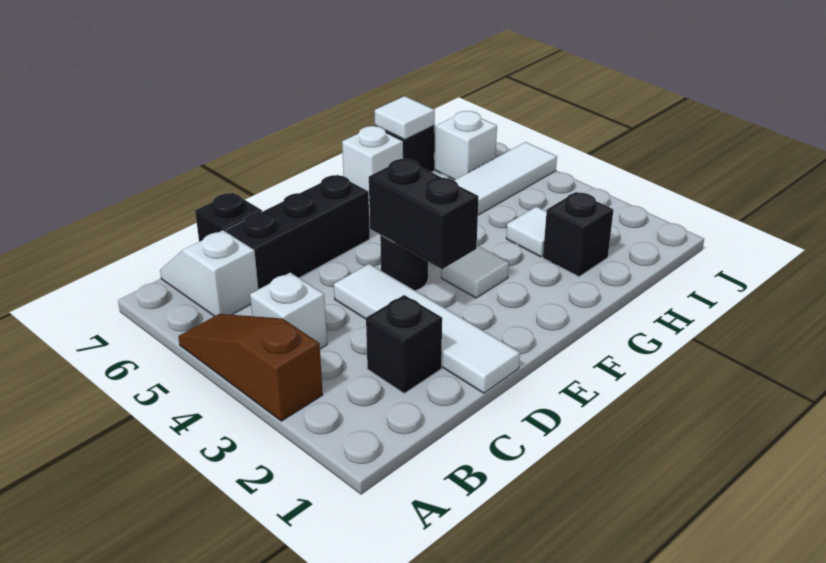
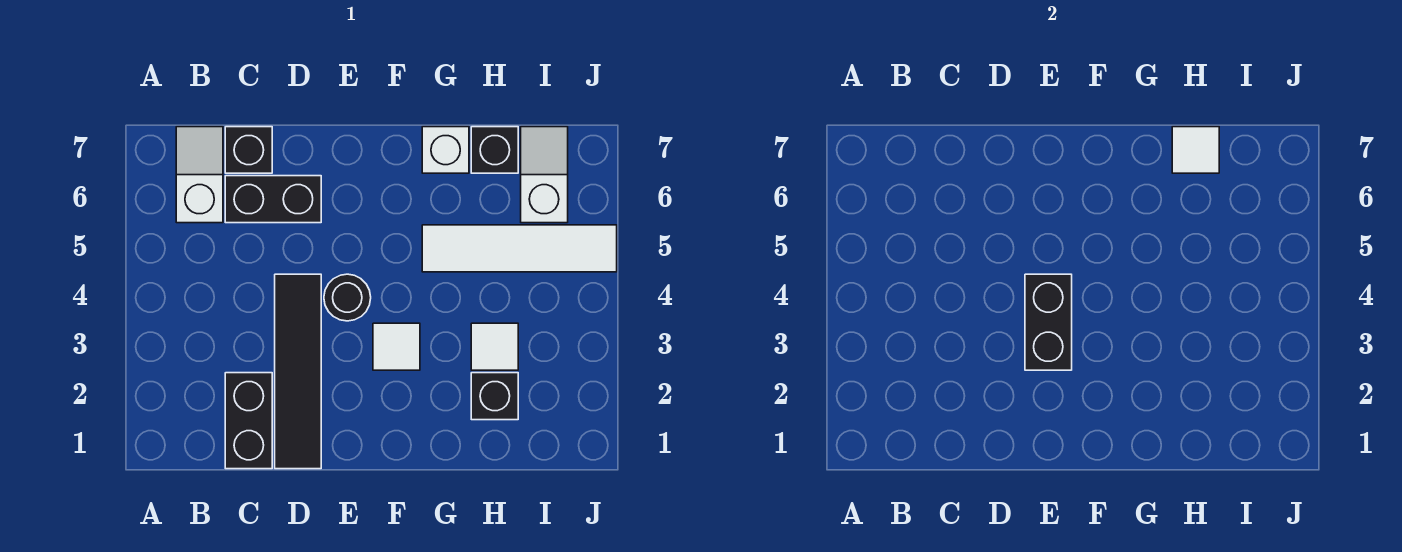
brown 1x3 slope [178,314,323,421] -> none
white 1x1 brick [250,273,327,349] -> none
black 1x1 brick [366,295,442,393] -> black 1x2 brick [225,373,272,469]
black 1x3 brick [226,175,370,289] -> black 1x2 brick [225,176,321,223]
white 1x4 tile [334,264,520,393] -> black 1x4 tile [275,274,321,469]

